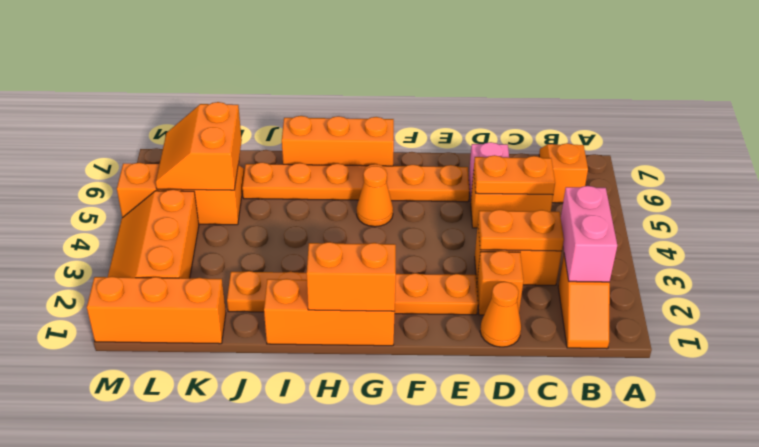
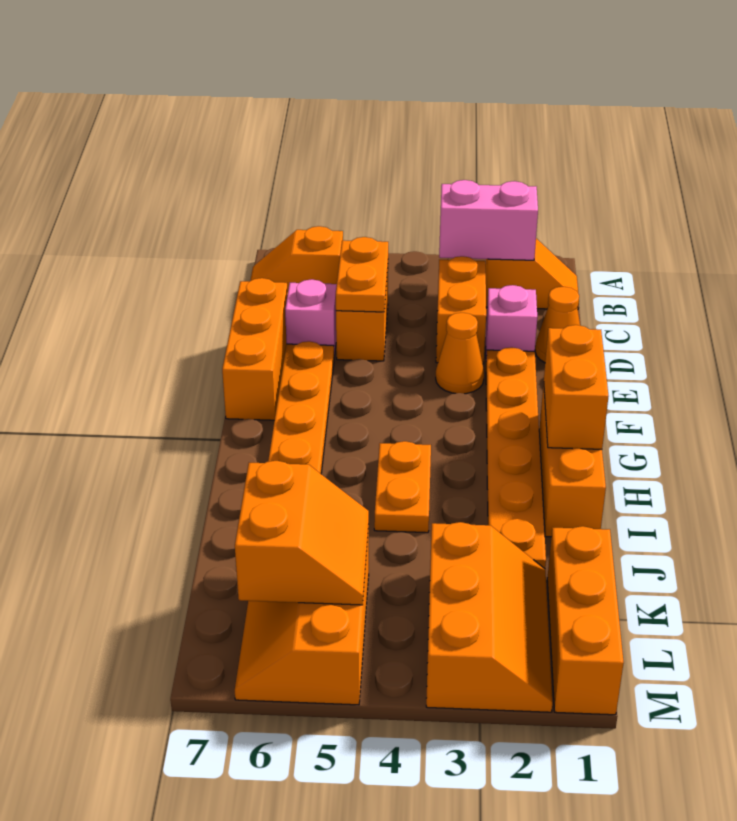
orange 1x2 plate [478,210,564,251] -> orange 1x2 plate moved to [374,441,431,533]
orange 1x1 brick [477,251,523,315] -> pink 1x1 brick [486,285,537,355]
orange 1x1 cone [357,166,393,227] -> orange 1x1 cone moved to [436,313,484,394]
orange 1x3 brick [282,116,394,166] -> orange 1x3 brick moved to [222,278,288,420]
orange 2x2 slope [156,102,242,190] -> orange 2x2 slope turned to [235,461,369,605]
orange 2x3 slope [108,189,199,278] -> orange 2x3 slope turned to [426,522,552,712]

